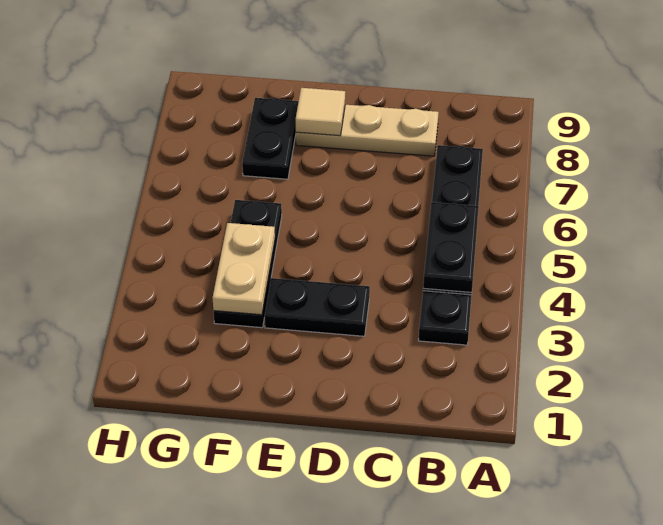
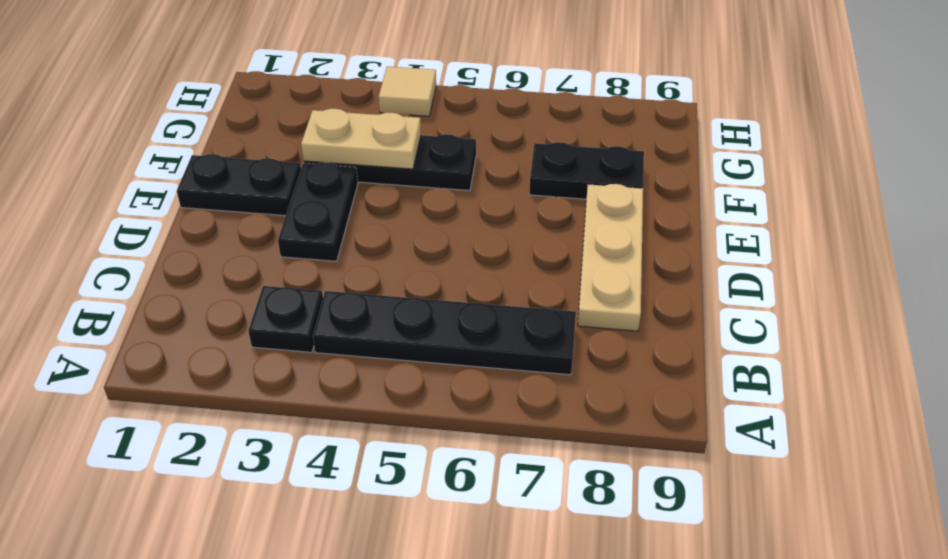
black 1x2 plate [423,202,479,292] -> black 1x2 plate moved to [177,154,301,216]
tan 1x1 tile [296,88,345,136] -> tan 1x1 tile moved to [379,66,436,116]

